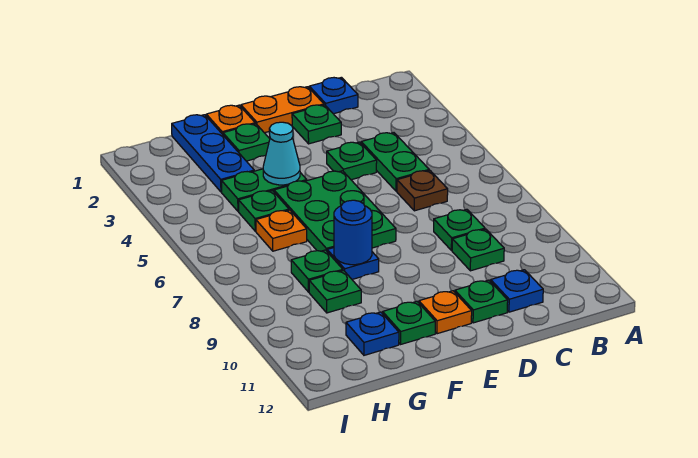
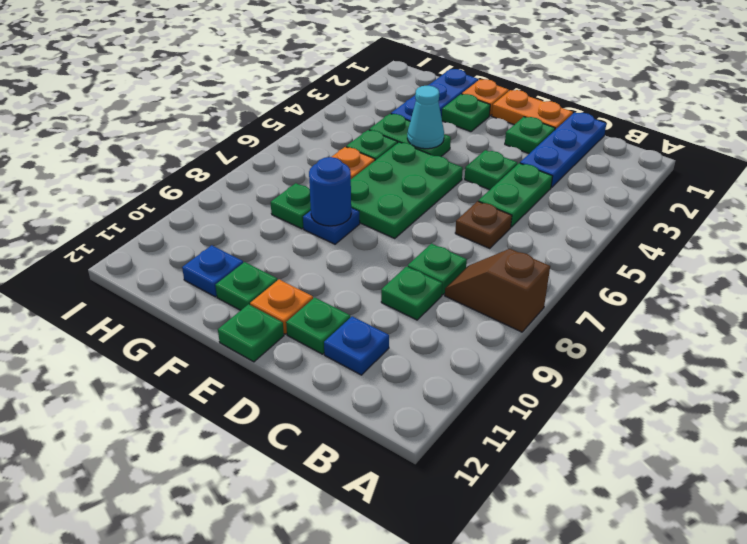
none -> brown 1x2 slope [445,249,550,332]
blue 1x1 plate [309,77,358,114] -> blue 1x3 plate [520,112,606,187]
green 1x1 plate [309,270,361,313] -> green 1x1 plate moved to [218,304,284,362]

